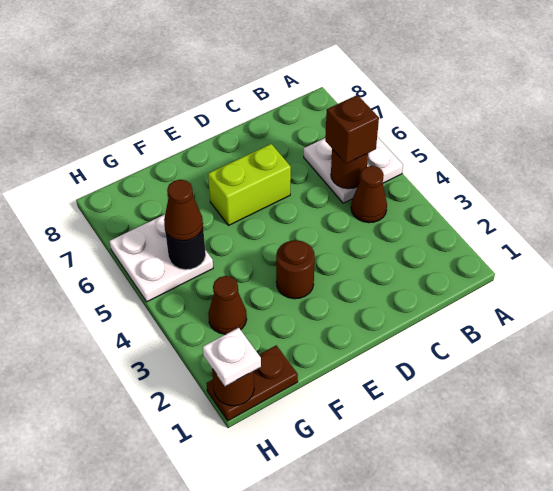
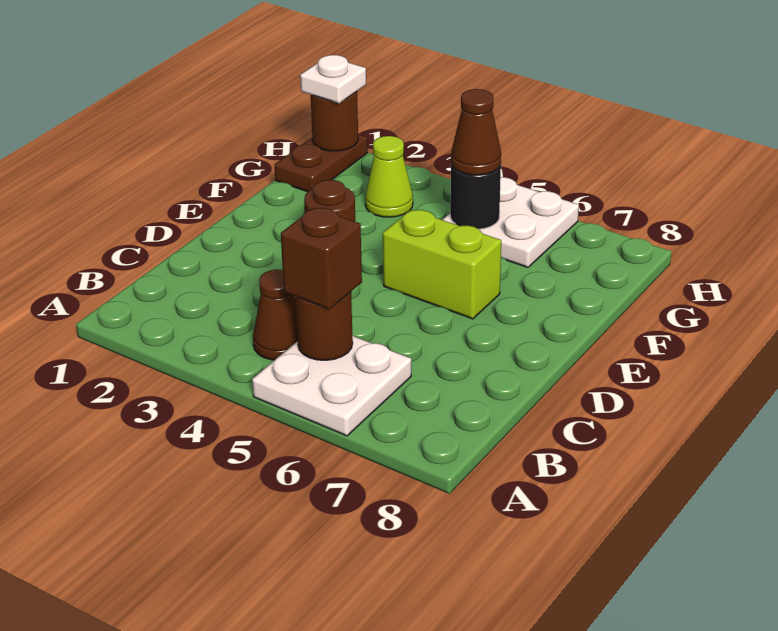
lime 1x2 brick [208,144,291,225] -> lime 1x2 brick turned to [383,210,501,319]
brown 1x1 cone [208,276,247,334] -> lime 1x1 cone [365,136,413,217]

